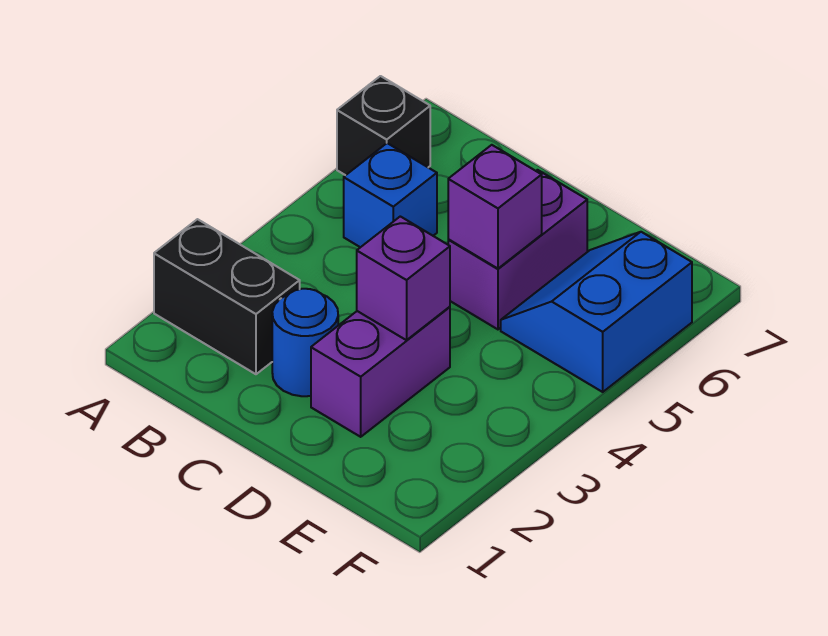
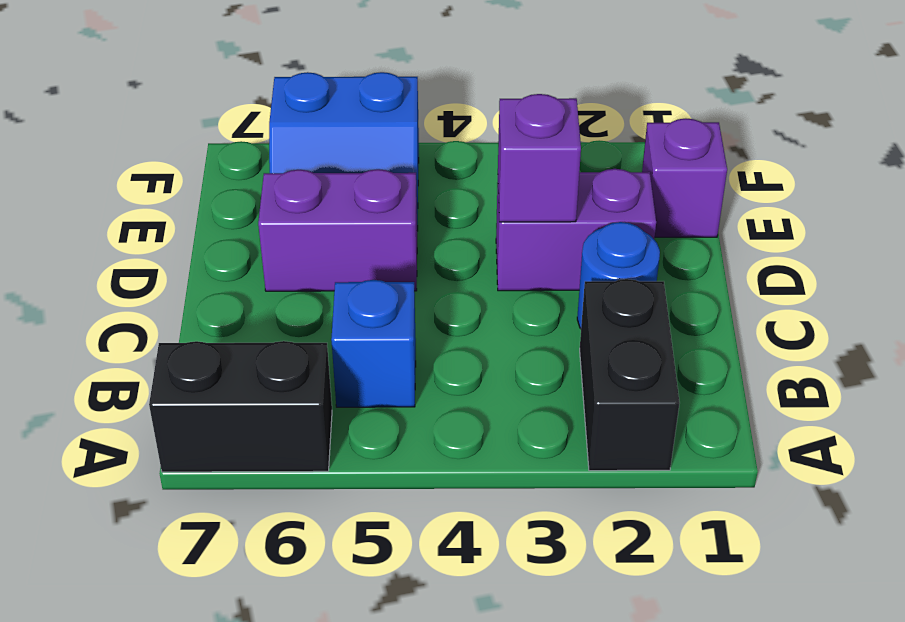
black 1x1 brick [337,76,430,175] -> black 1x2 brick [149,341,332,472]
purple 1x1 brick [448,145,542,268] -> purple 1x1 brick moved to [642,118,727,237]

